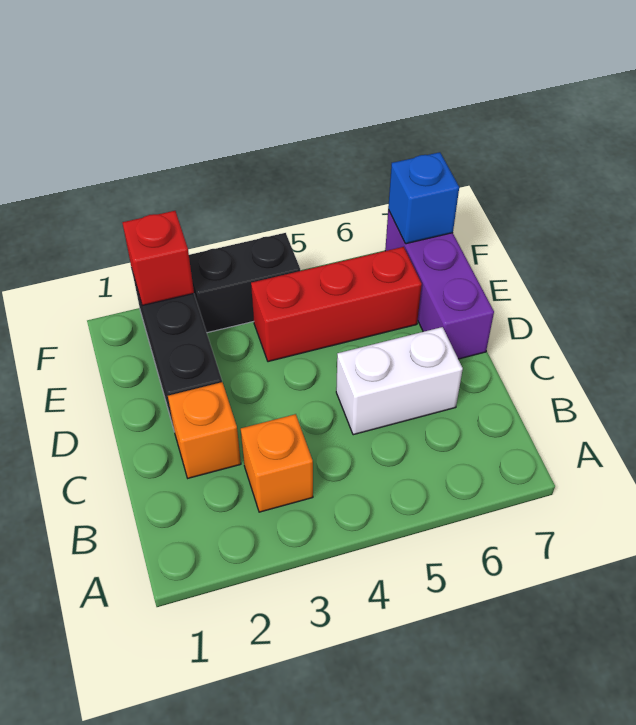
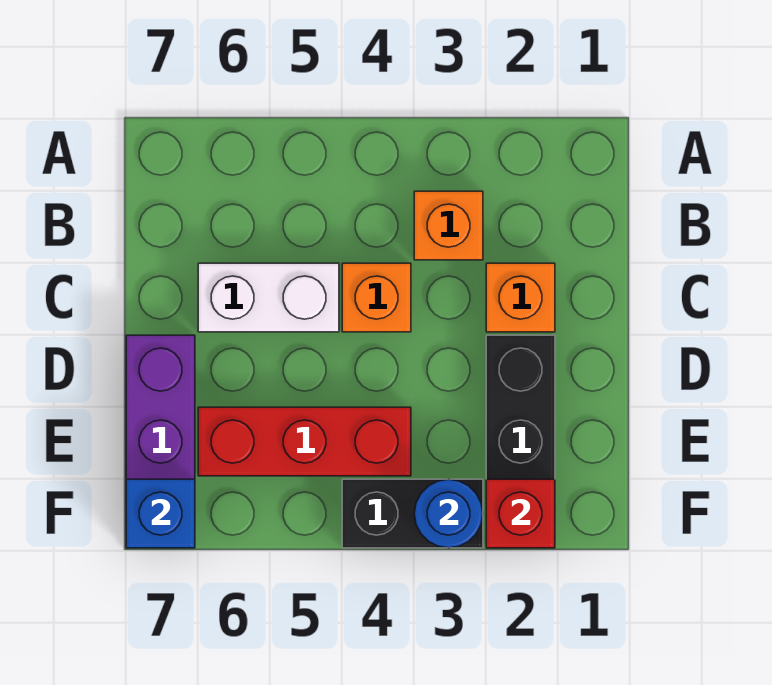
none -> orange 1x1 brick [342,263,411,332]
none -> blue 1x1 round brick [414,479,483,548]

